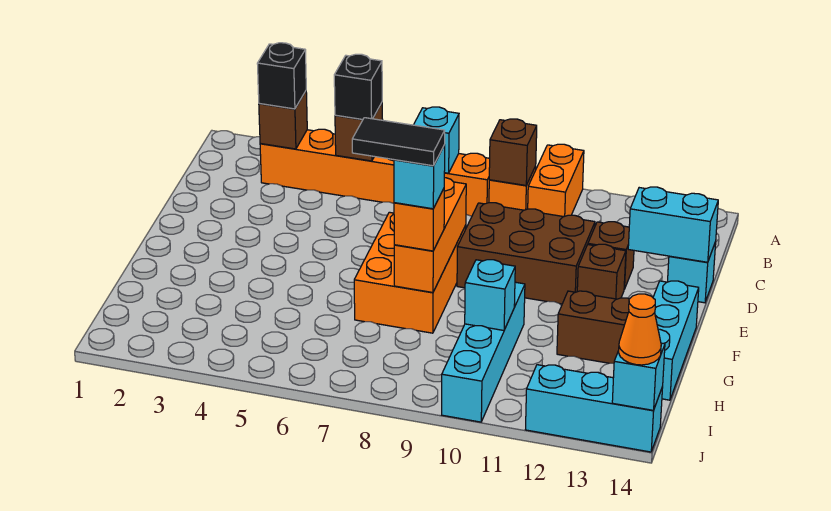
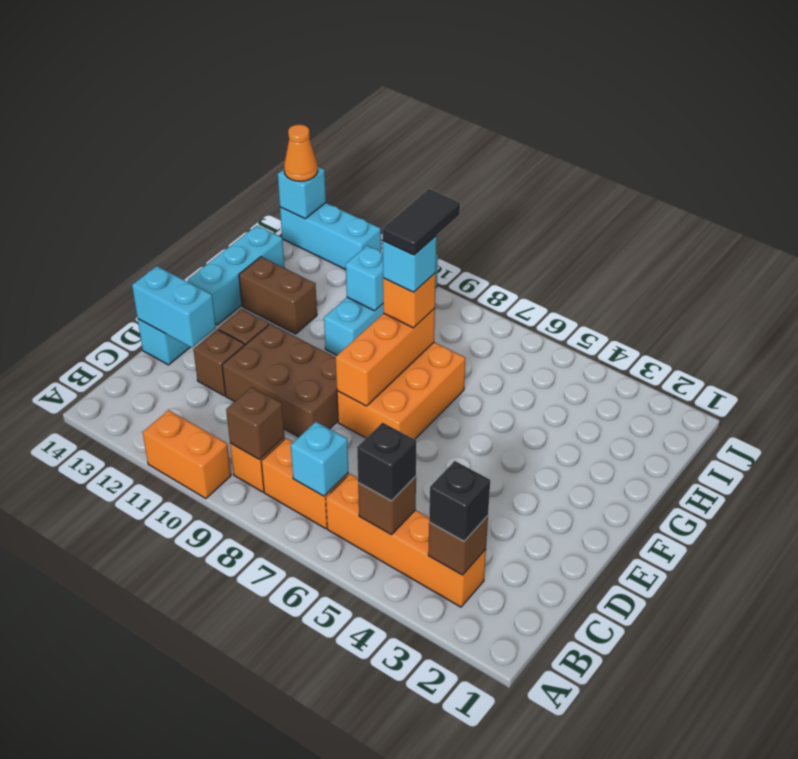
orange 1x2 brick [528,144,584,217] -> orange 1x2 brick turned to [143,410,231,499]
black 1x2 tile [352,118,445,166] -> black 1x2 tile turned to [383,189,460,255]

